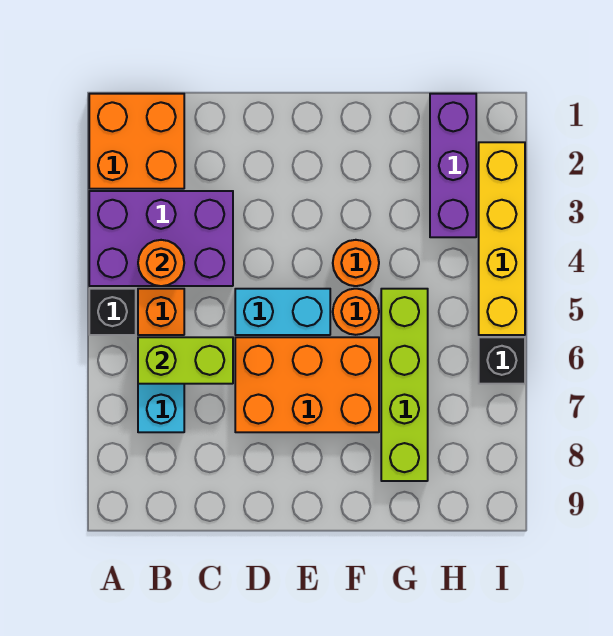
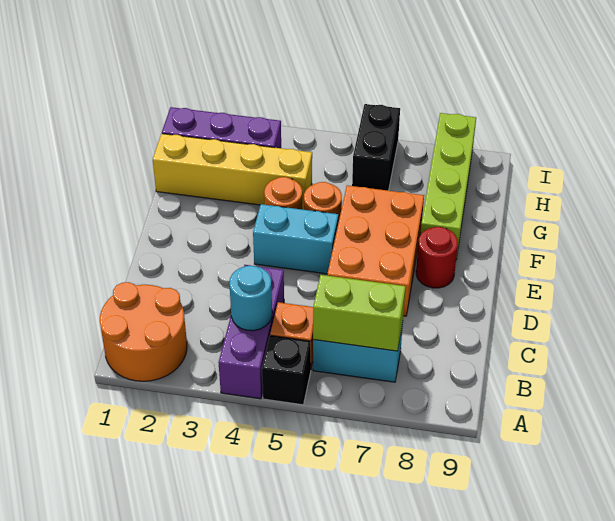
orange 2x2 brick [89,94,184,189] -> orange 2x2 round brick [100,282,187,381]
purple 2x3 brick [89,191,233,286] -> purple 1x3 brick [219,265,284,399]
orange 1x1 round brick [138,240,184,286] -> cyan 1x1 round brick [229,266,272,331]
lime 1x2 brick [138,337,233,384] -> lime 1x2 brick turned to [313,275,406,351]
cyan 1x2 brick [235,289,330,335] -> cyan 1x2 brick turned to [253,204,338,274]
none -> red 1x1 round brick [416,227,458,288]
lime 1x4 brick [381,289,428,481] -> lime 1x4 brick turned to [421,113,476,260]
yellow 1x4 brick [479,142,525,335] -> yellow 1x4 brick moved to [153,134,312,210]
black 1x1 brick [479,337,525,384] -> black 1x2 brick [352,104,400,190]

